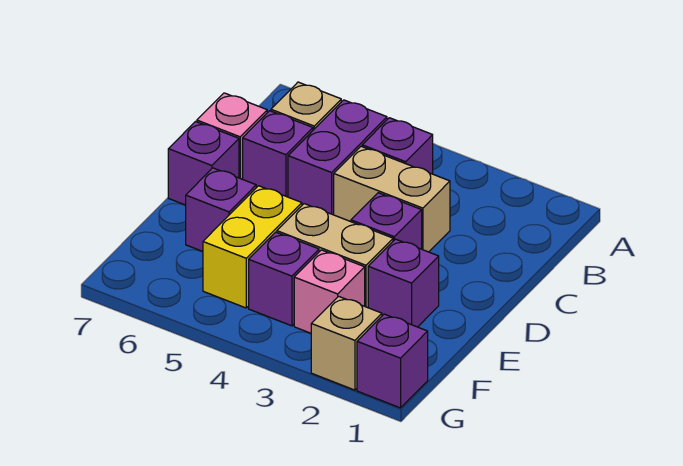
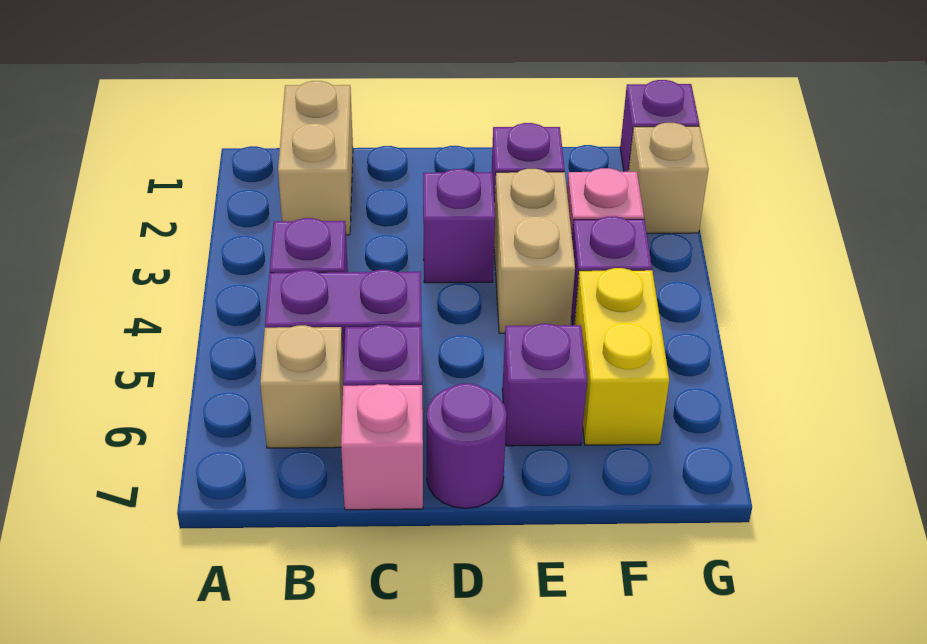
tan 1x2 brick [334,146,450,252] -> tan 1x2 brick moved to [278,81,353,235]
purple 1x1 brick [168,122,239,205] -> purple 1x1 round brick [427,383,507,508]
yellow 1x2 brick [203,186,302,308] -> yellow 1x2 brick turned to [574,268,669,445]

